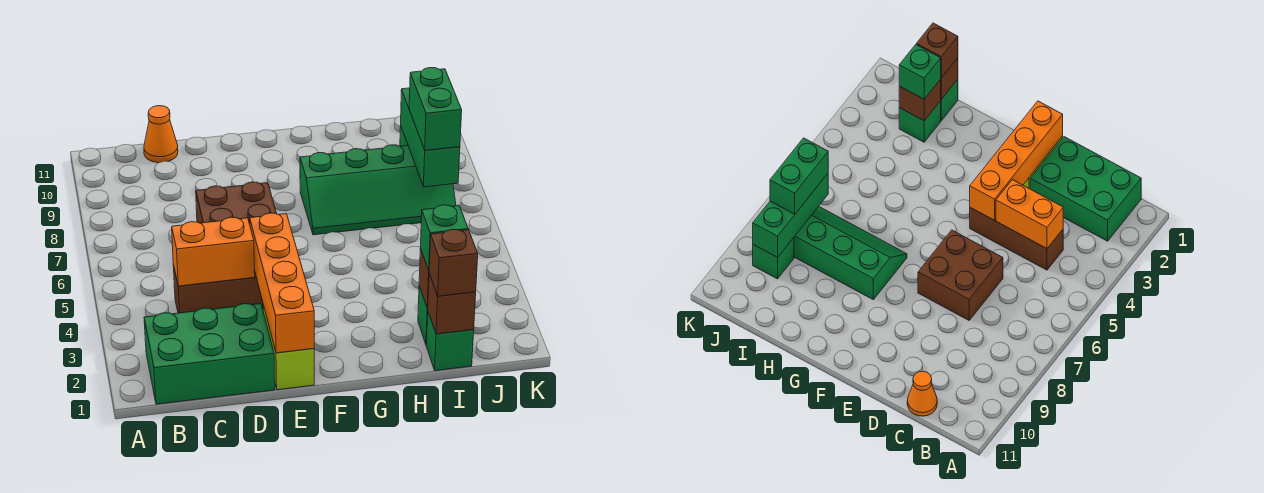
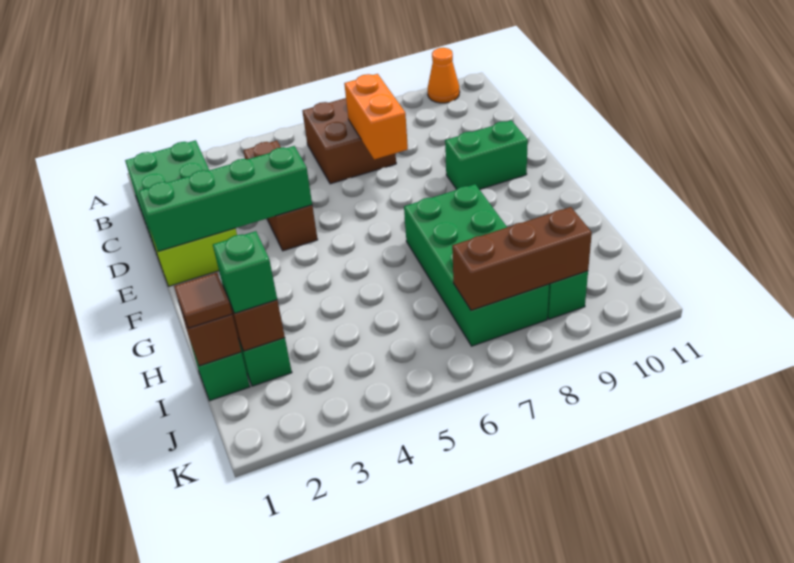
orange 1x2 brick [172,217,255,286] -> orange 1x2 brick moved to [344,74,408,160]
orange 1x1 cone [144,106,178,163] -> orange 1x1 cone moved to [428,48,460,103]
brown 2x2 brick [196,182,277,224] -> brown 2x2 brick moved to [302,98,396,184]
orange 1x4 brick [250,213,314,353] -> green 1x4 brick [139,146,312,252]
green 2x4 slope [300,145,456,235] -> green 2x4 brick [404,184,549,346]
brown 1x1 brick [429,229,478,296] -> brown 1x1 tile [174,273,232,328]
green 1x3 brick [401,88,460,187] -> brown 1x3 brick [452,207,592,310]
green 1x2 brick [409,68,462,150] -> green 1x2 brick moved to [445,120,528,189]

